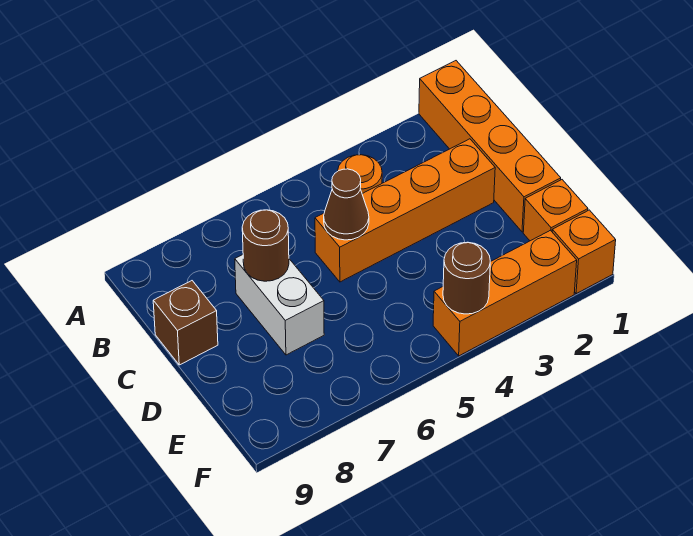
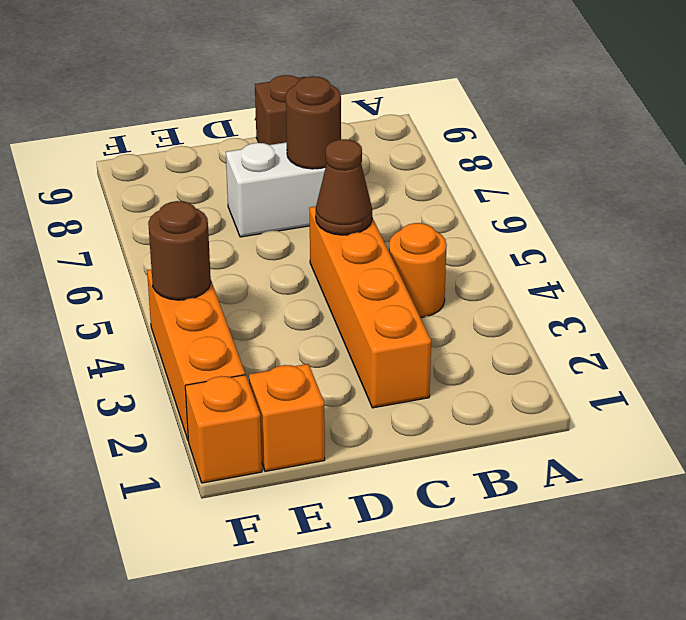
orange 1x4 brick [419,61,561,232] -> none

